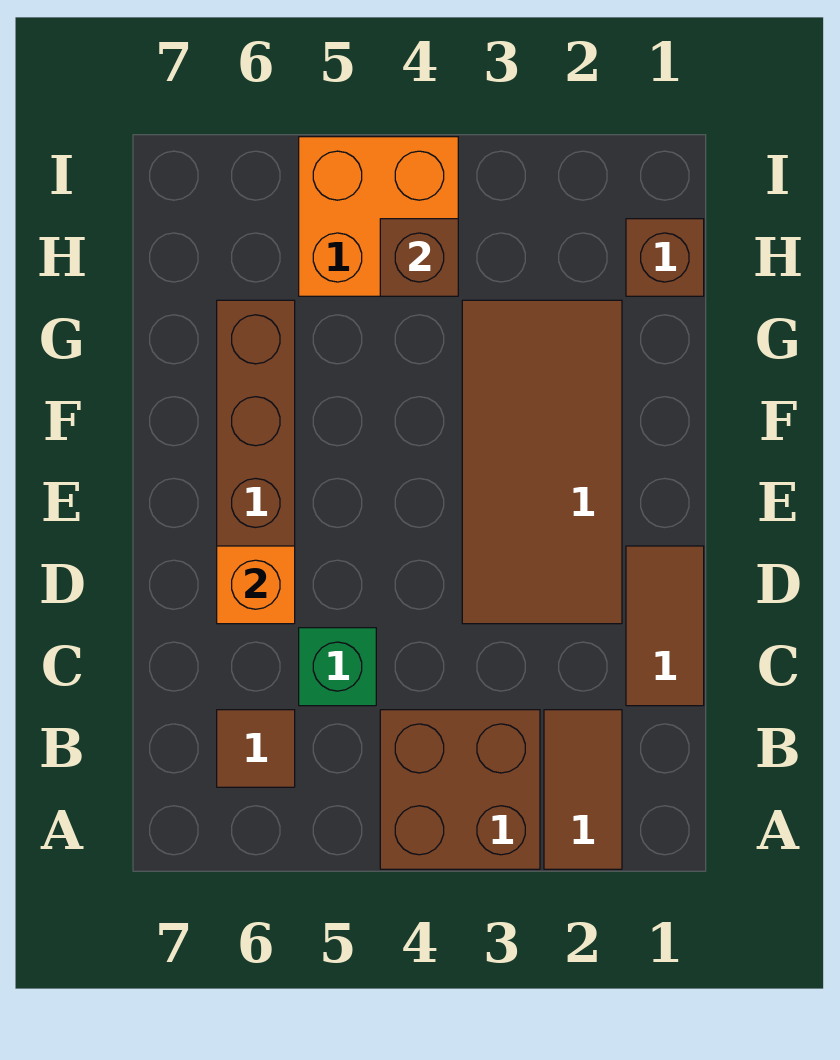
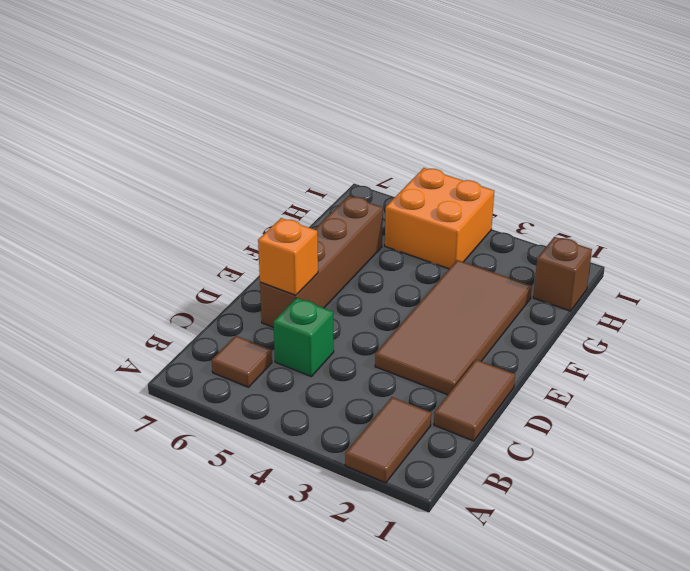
brown 2x2 brick [380,710,540,869] -> none
brown 1x1 brick [380,219,458,296] -> none

